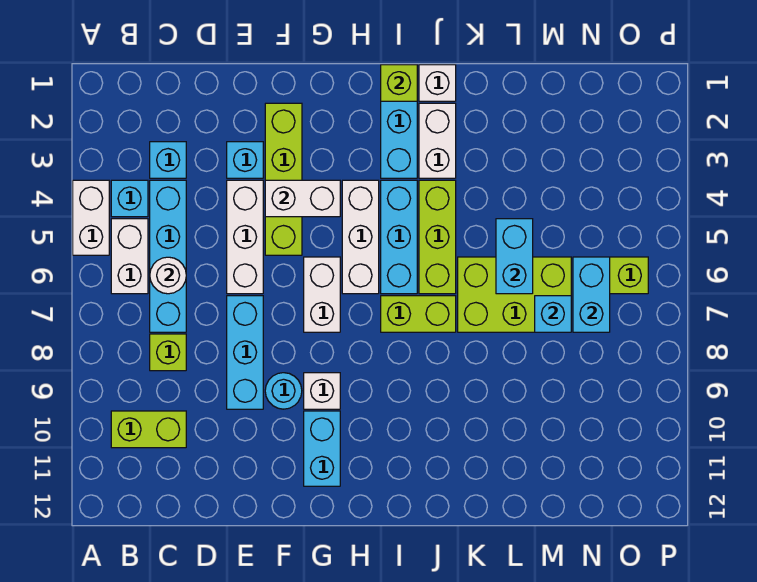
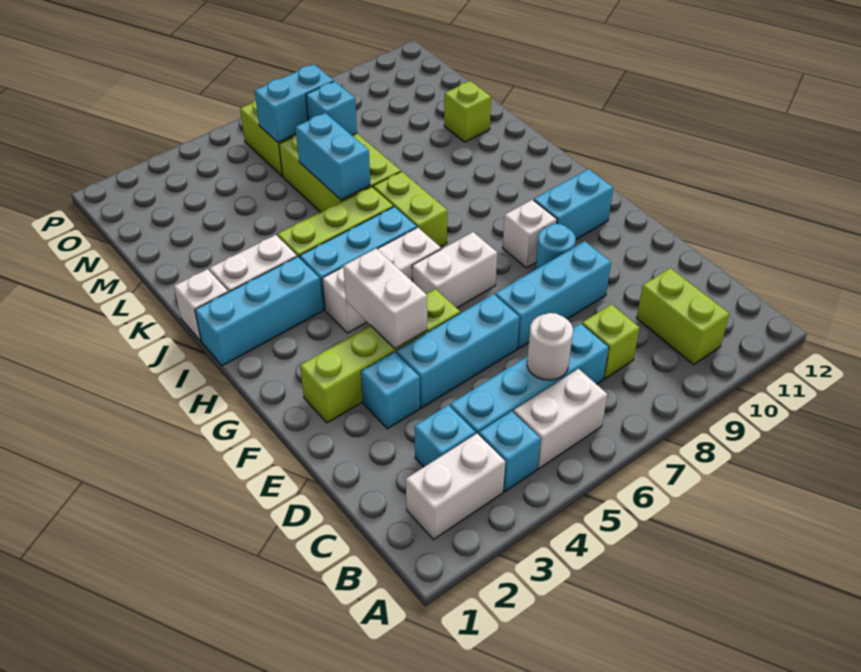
white 1x2 brick [73,180,109,255] -> white 1x2 brick moved to [406,434,505,540]
white 1x3 brick [227,180,263,294] -> cyan 1x3 brick [396,294,520,408]
lime 1x1 brick [381,65,417,101] -> lime 1x1 brick moved to [444,81,491,142]
cyan 1x2 brick [496,219,533,294] -> cyan 1x2 brick turned to [296,113,370,200]

